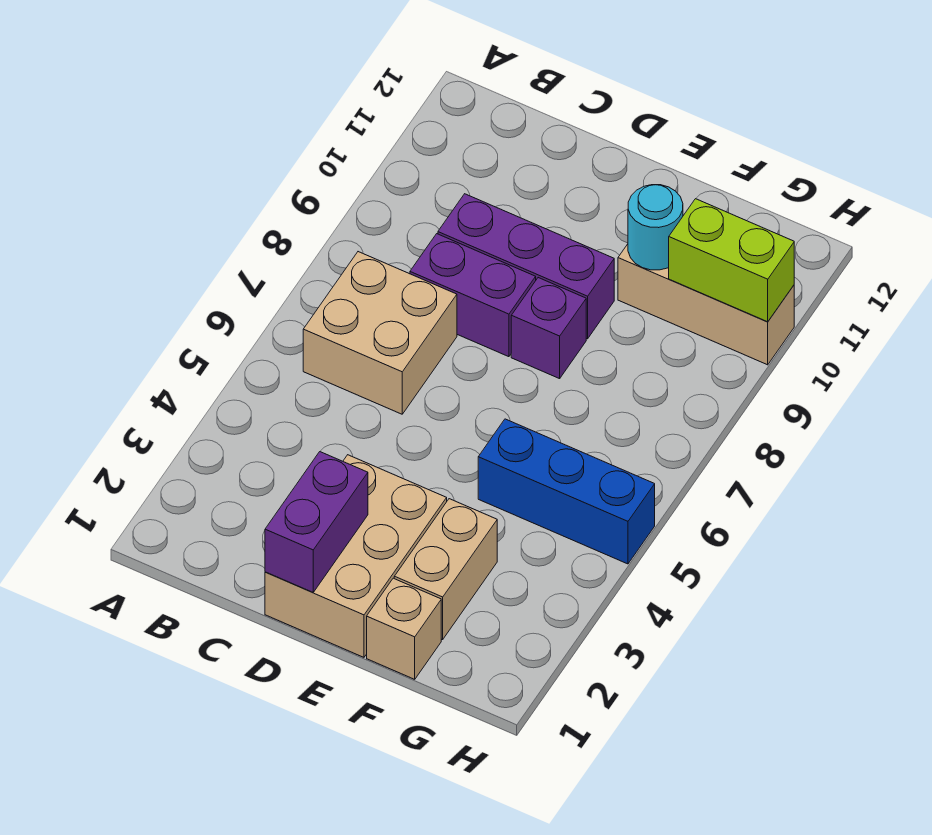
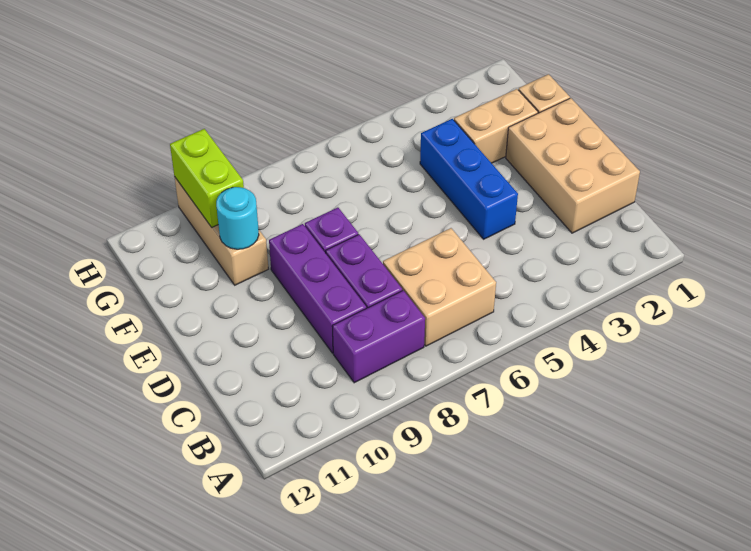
tan 2x3 brick [265,455,447,657] -> tan 2x3 brick turned to [506,98,640,233]
purple 1x2 brick [265,452,368,592] -> purple 1x2 brick moved to [332,290,425,383]
blue 1x3 brick [478,419,655,564] -> blue 1x3 brick moved to [420,119,518,239]

